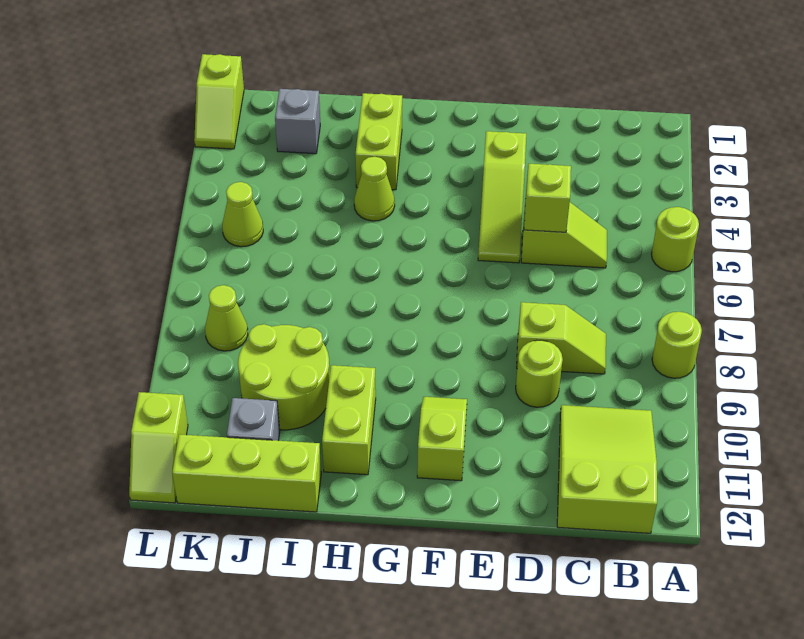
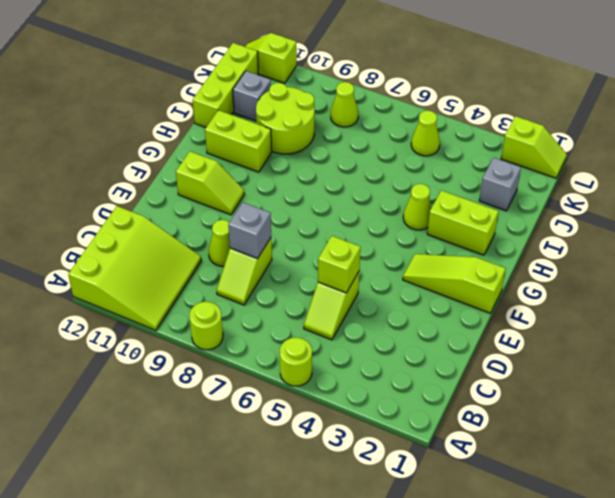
lime 2x3 slope [557,405,657,533] -> lime 3x3 slope [68,206,201,330]
none -> grey 1x1 brick [228,202,271,259]
lime 1x1 round brick [516,340,563,407] -> lime 1x1 cone [209,220,230,266]
lime 1x3 slope [478,131,526,263] -> lime 1x3 slope moved to [403,254,506,313]
lime 1x2 slope [194,54,244,149] -> lime 1x2 slope turned to [501,116,567,178]

